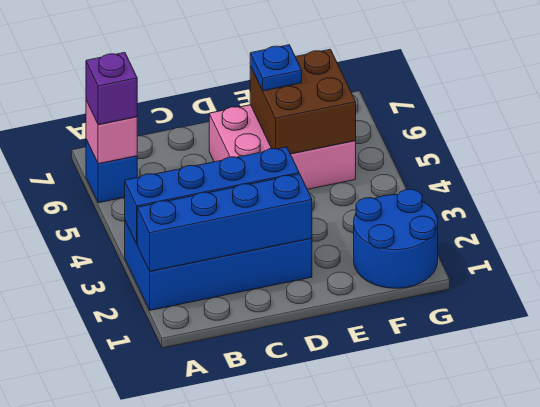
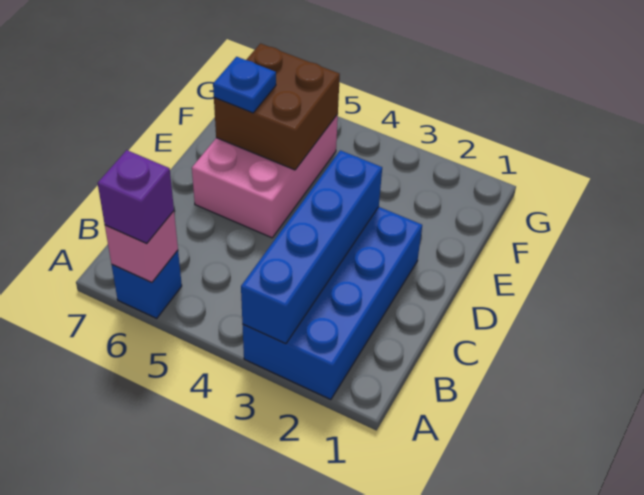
blue 1x4 brick [137,174,312,271] -> none
blue 2x2 round brick [354,189,438,288] -> none

